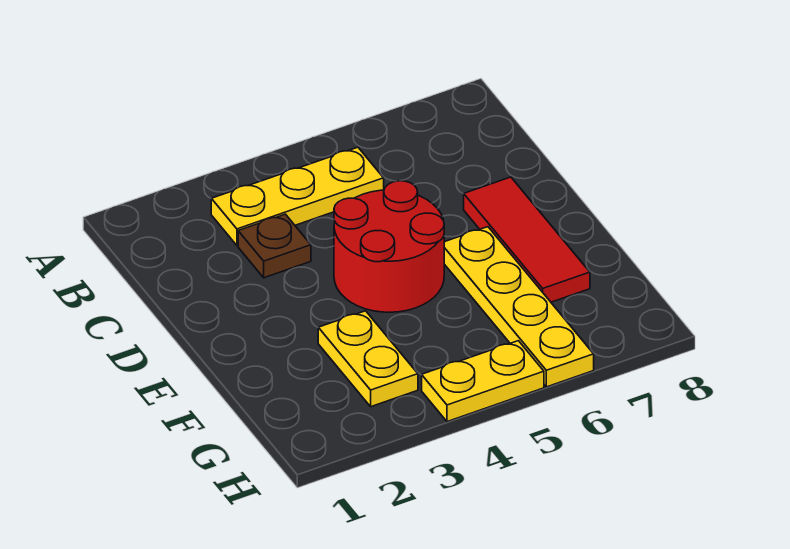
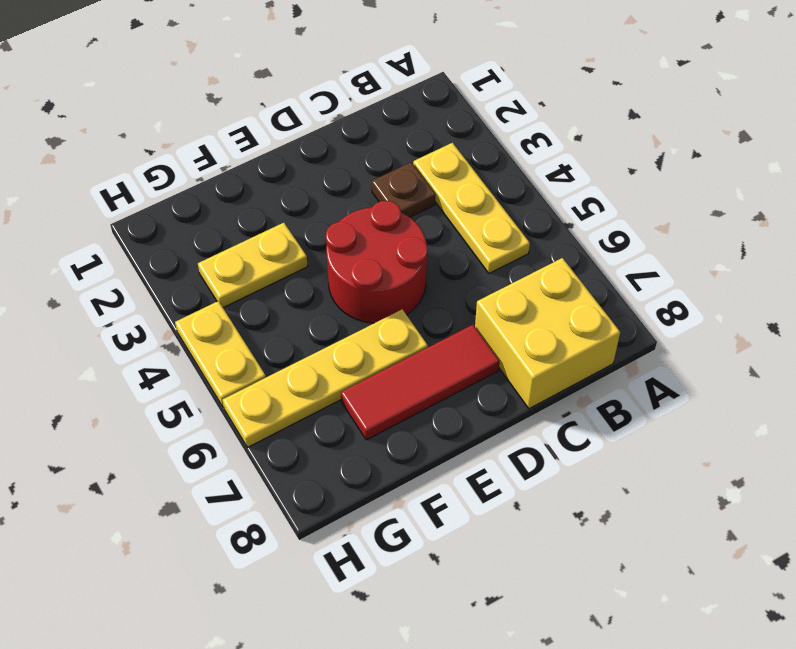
none -> yellow 2x2 brick [475,258,620,409]

